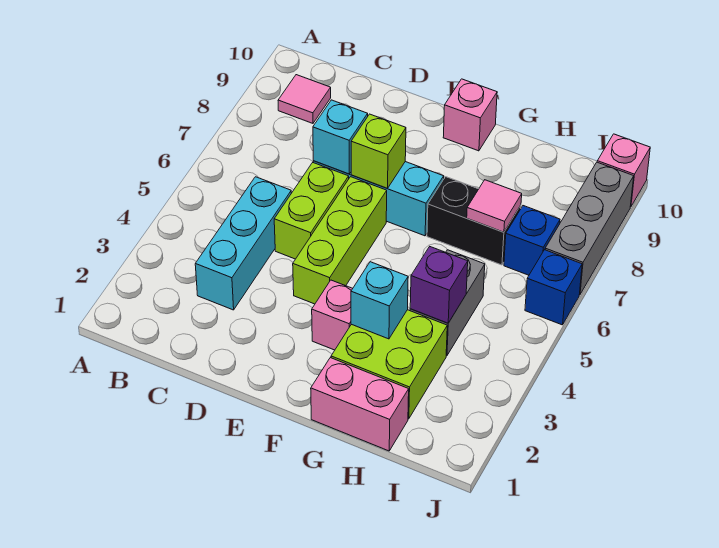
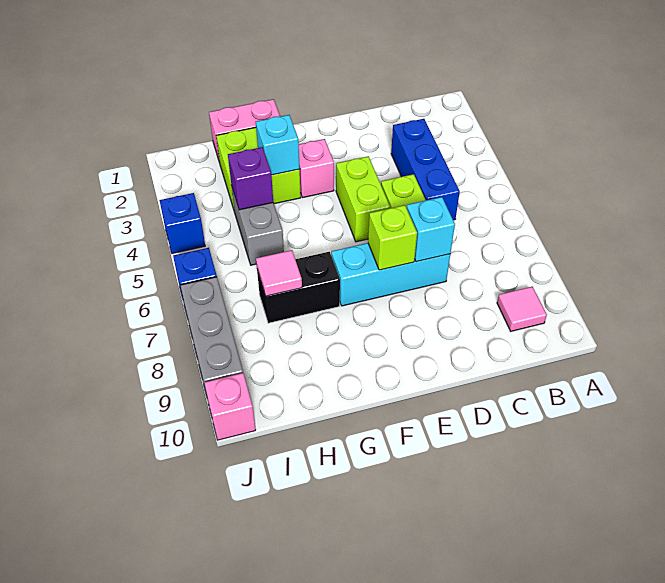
cyan 1x3 brick [195,177,291,310] -> blue 1x3 brick [391,119,460,220]
lime 1x3 brick [293,177,387,304] -> lime 1x2 brick [336,156,390,242]
pink 1x1 brick [443,79,497,151] -> none
blue 1x1 brick [504,206,560,275] -> blue 1x1 brick moved to [159,193,205,254]

